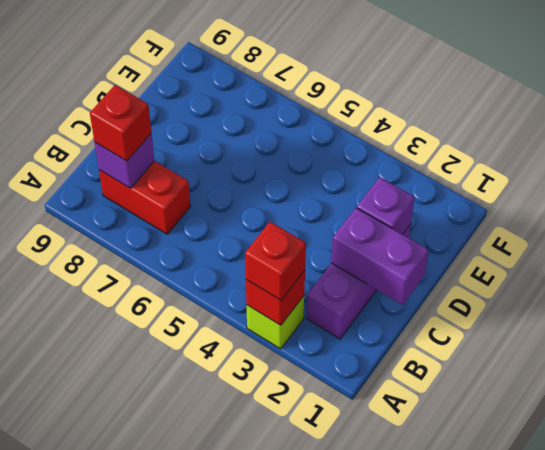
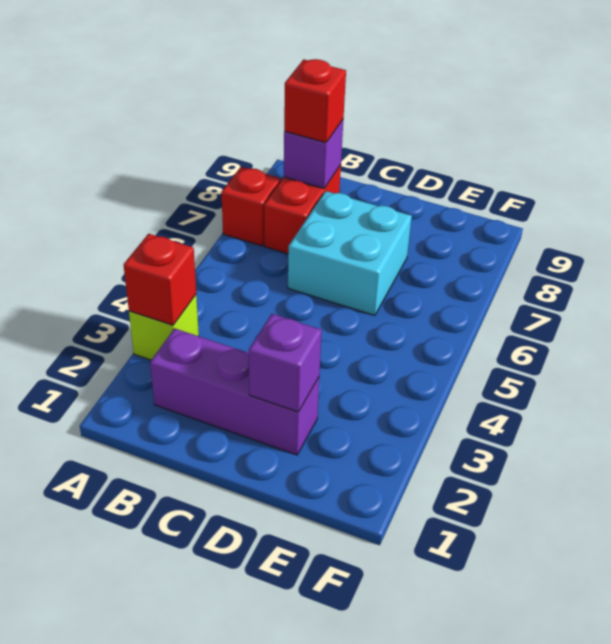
red 1x1 brick [245,222,306,300] -> red 1x1 brick moved to [222,167,281,246]
purple 1x2 brick [331,208,429,305] -> none
none -> cyan 2x2 brick [288,191,412,316]

